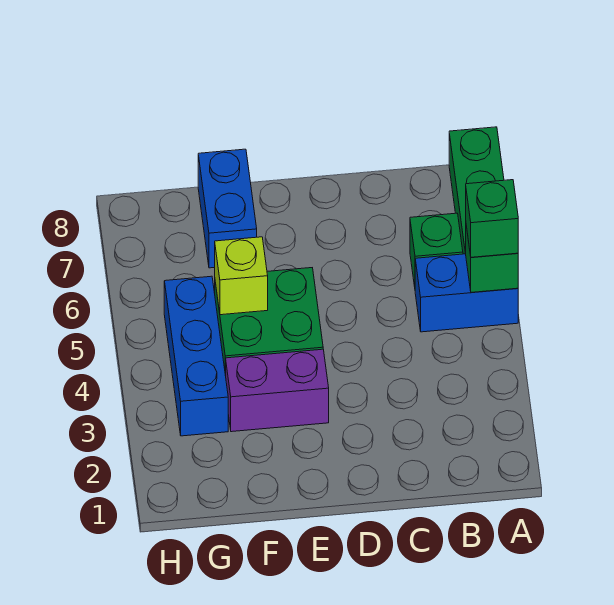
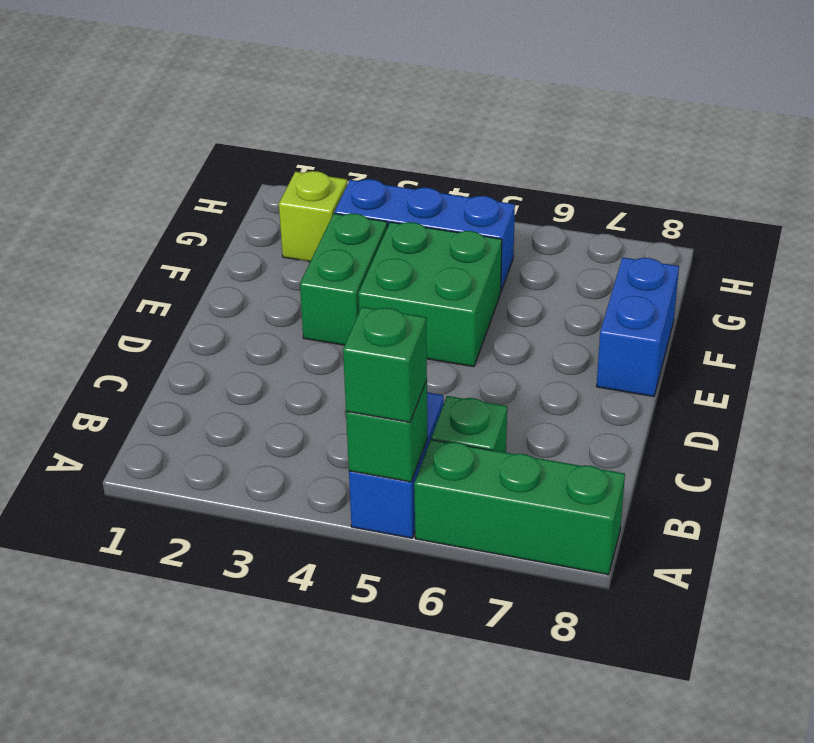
purple 1x2 brick [226,349,329,432] -> green 1x2 brick [300,213,387,345]
lime 1x1 brick [215,237,268,315] -> lime 1x1 brick moved to [279,171,347,262]
blue 1x2 brick [198,149,257,268] -> blue 1x2 brick turned to [597,257,679,397]

